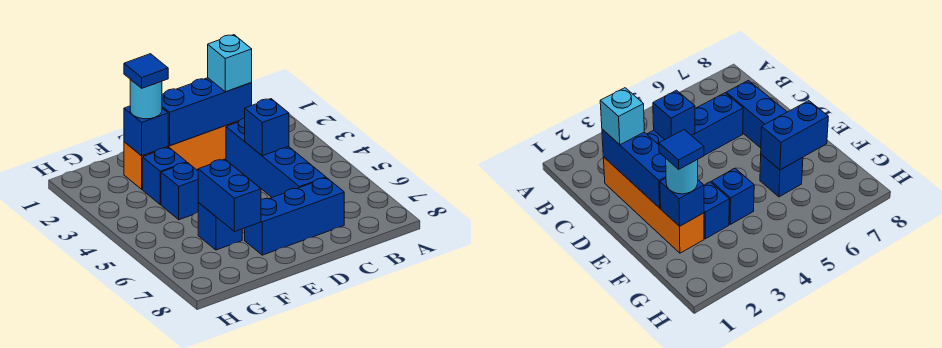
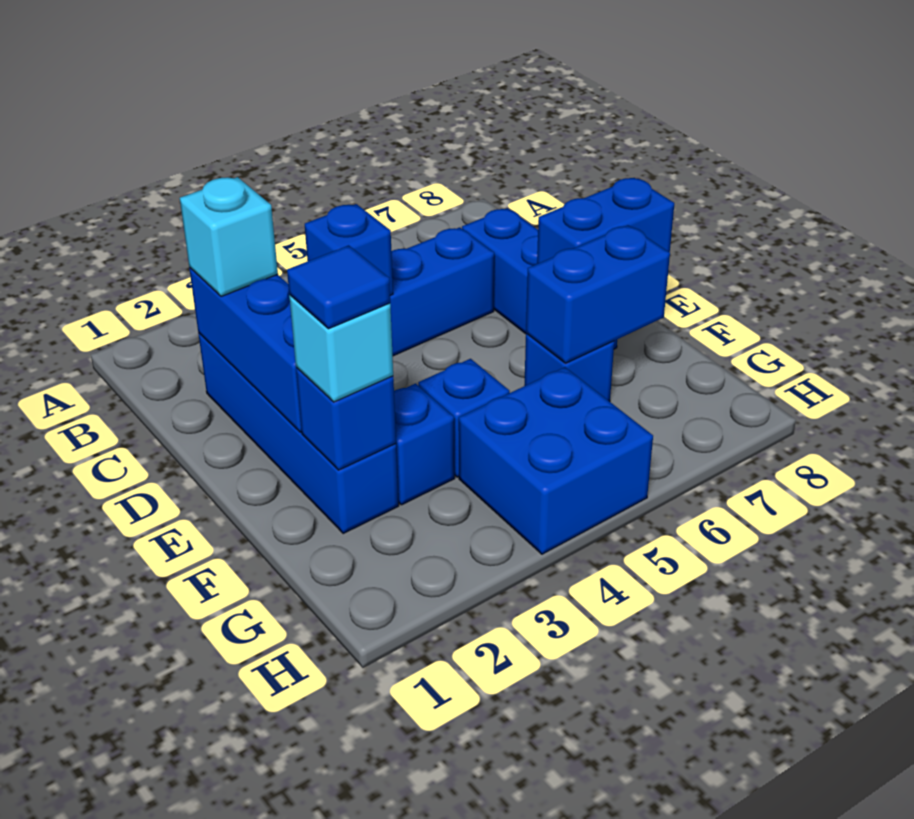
orange 1x4 brick [124,121,239,189] -> blue 1x4 brick [198,333,399,533]
none -> blue 1x2 brick [537,178,674,264]
cyan 1x1 round brick [130,79,162,119] -> cyan 1x1 brick [289,295,393,402]
none -> blue 2x2 brick [459,367,653,554]

